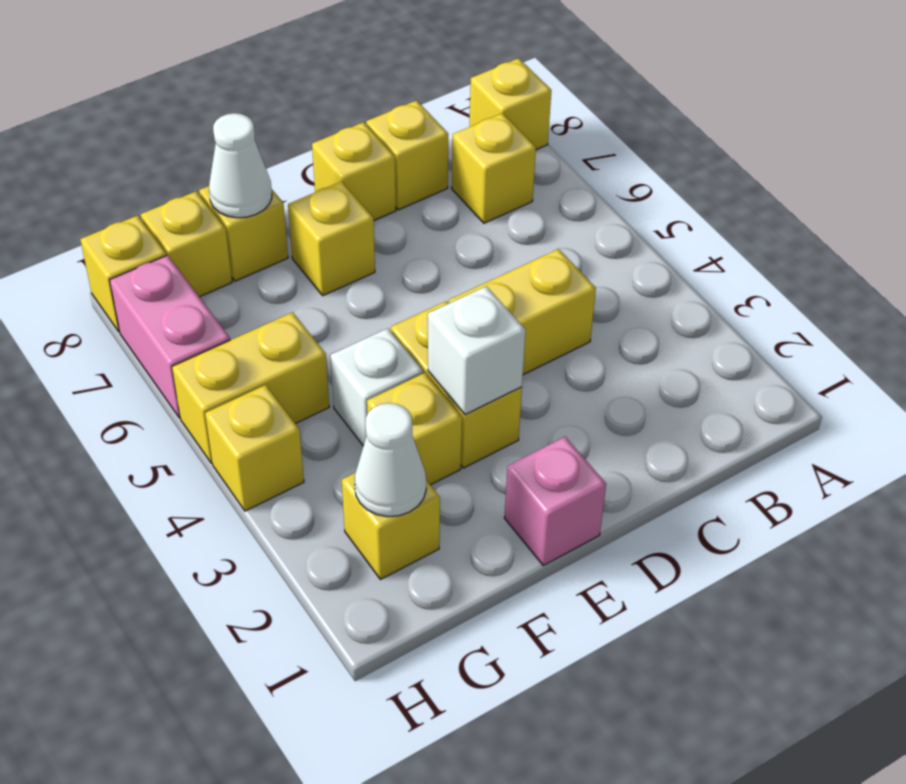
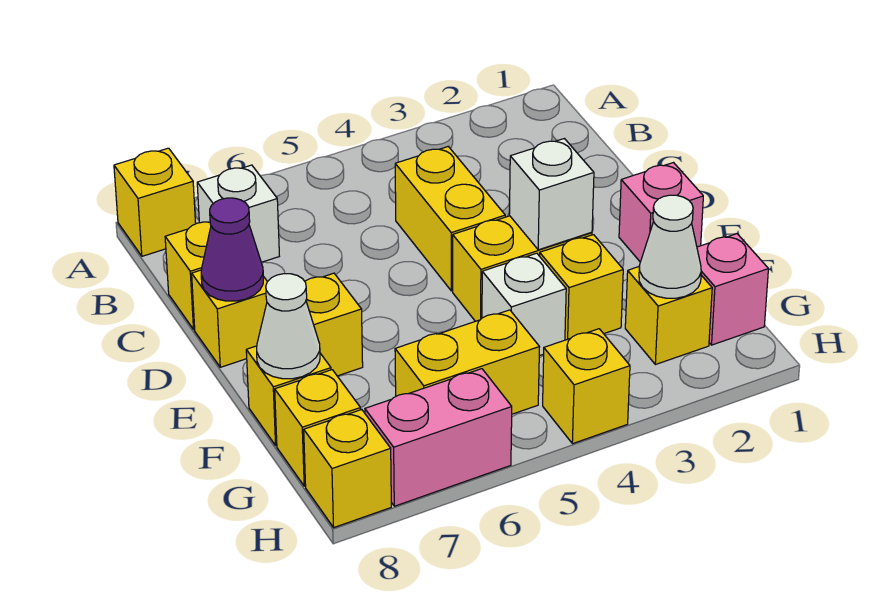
yellow 1x1 brick [452,113,536,223] -> white 1x1 brick [197,165,279,262]
none -> purple 1x1 cone [201,198,263,301]
none -> pink 1x1 brick [697,234,768,345]
yellow 1x2 brick [172,312,329,463] -> yellow 1x2 brick turned to [395,310,539,414]

